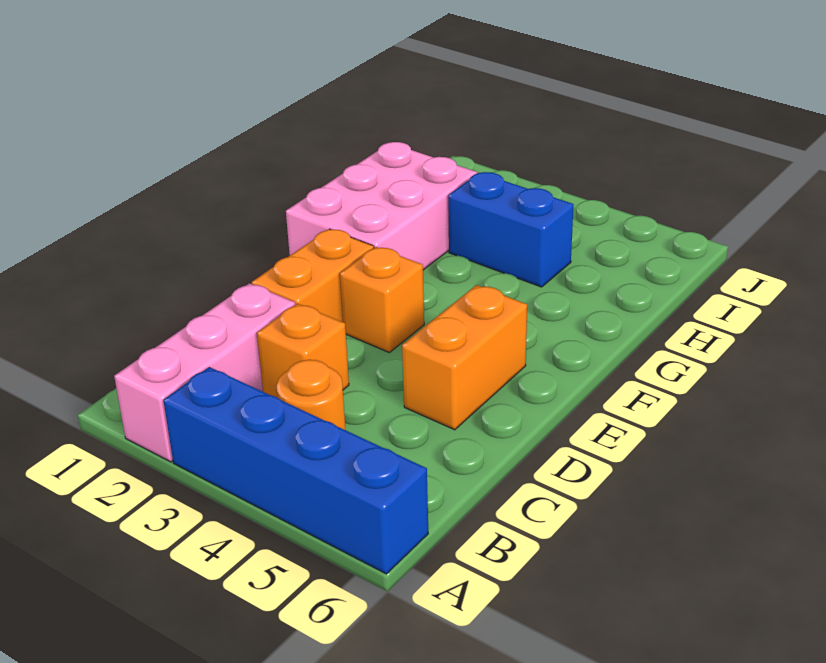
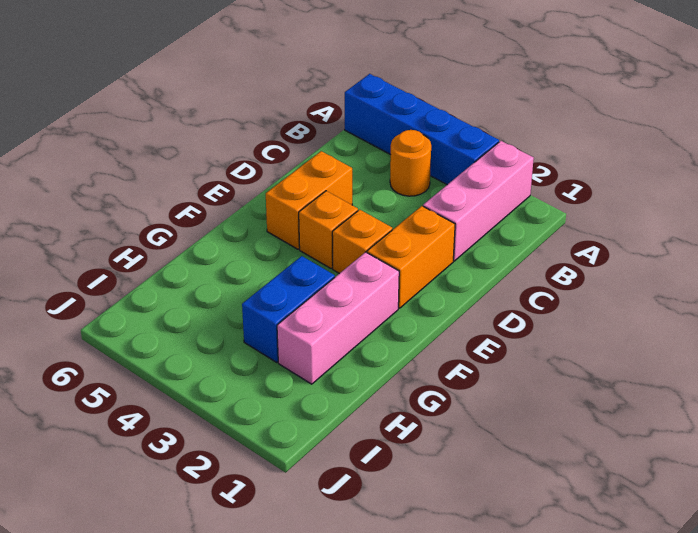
orange 1x1 brick [257,303,349,398] -> orange 1x1 brick moved to [299,191,358,269]
pink 2x3 brick [286,142,477,270] -> pink 1x3 brick [277,252,399,384]
blue 1x2 brick [448,172,573,287] -> blue 1x2 brick turned to [242,256,335,362]

